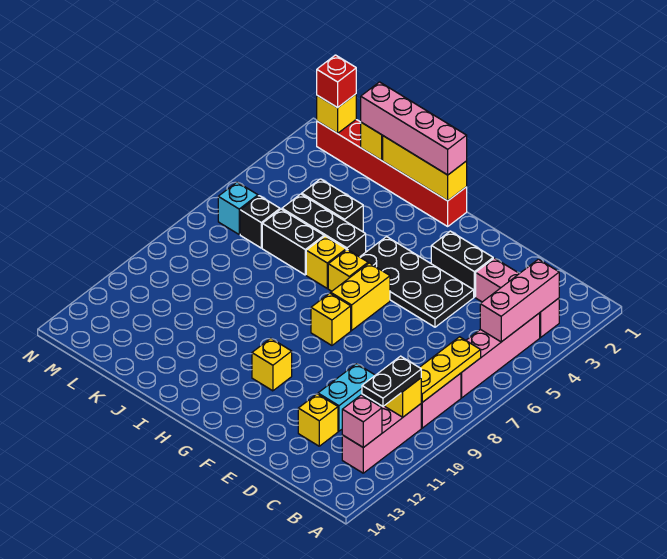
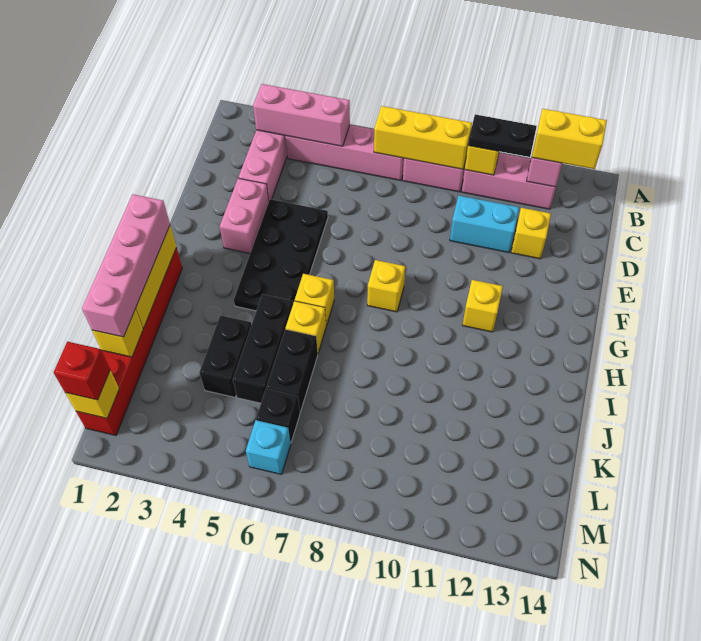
yellow 1x3 plate [419,337,481,402] -> yellow 1x3 brick [374,106,472,169]
black 1x2 brick [431,231,493,297] -> pink 1x2 brick [220,178,269,253]
yellow 1x2 brick [331,263,390,330] -> yellow 1x2 brick moved to [532,109,607,169]

